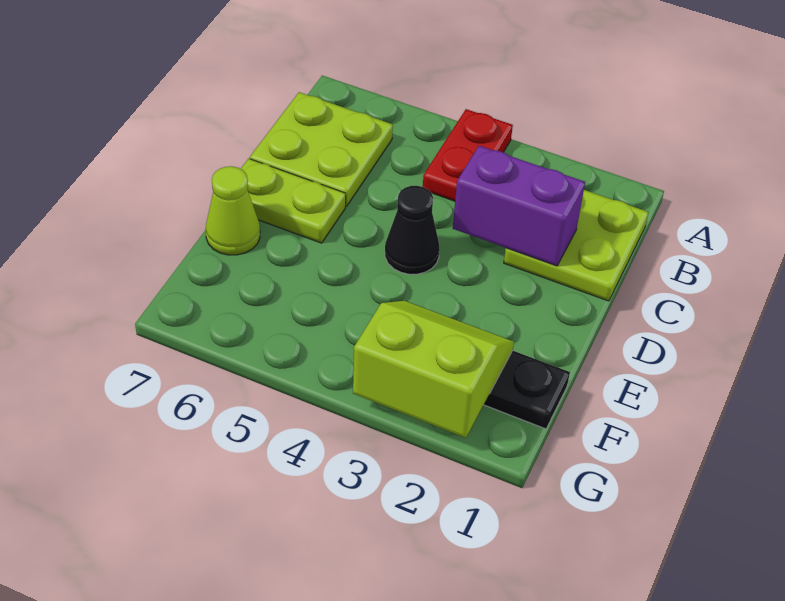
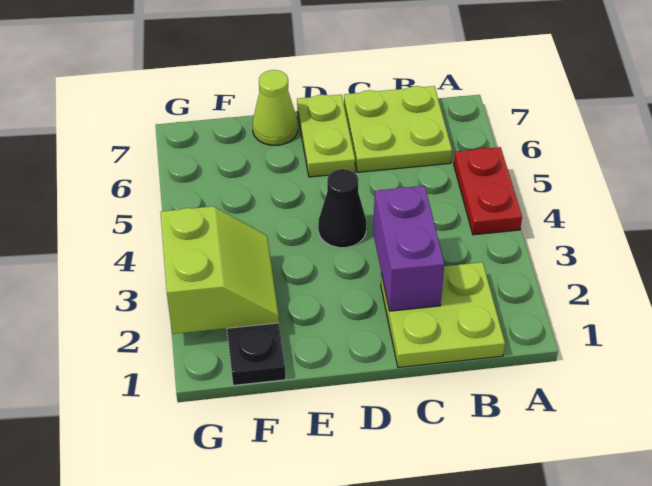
red 1x2 plate [423,109,513,201] -> red 1x2 plate turned to [454,147,522,235]

